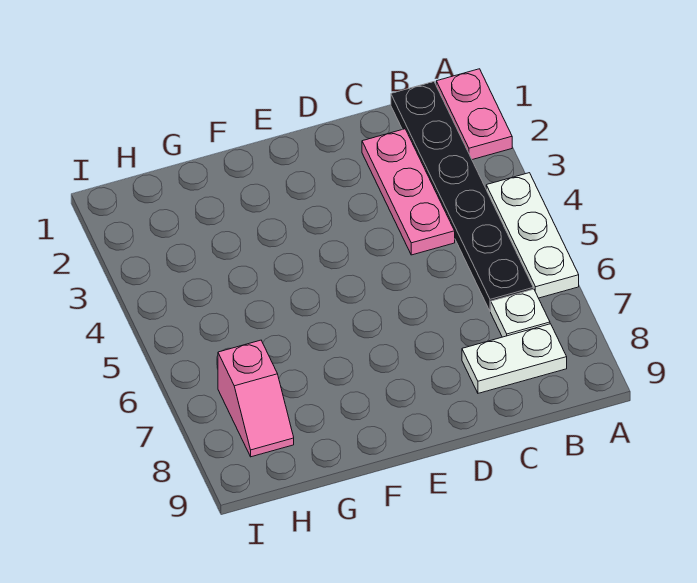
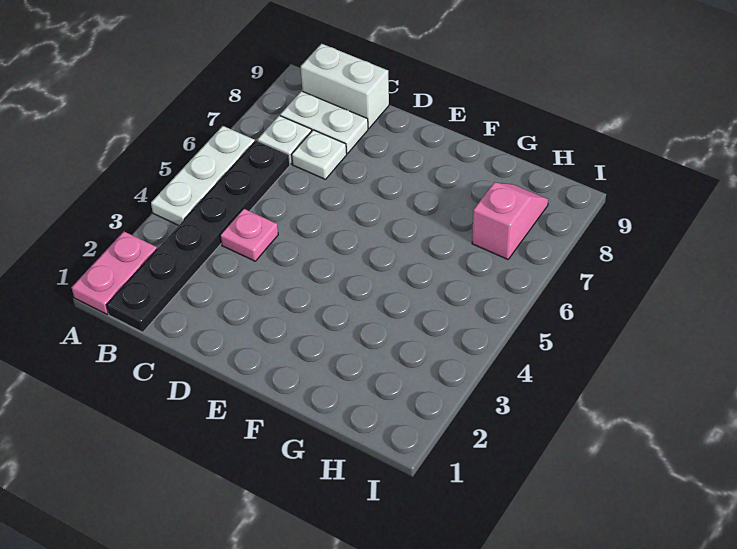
none -> white 1x2 brick [301,44,389,128]
pink 1x3 plate [362,129,455,255] -> pink 1x1 plate [220,209,278,261]
none -> white 1x1 plate [292,130,347,179]

